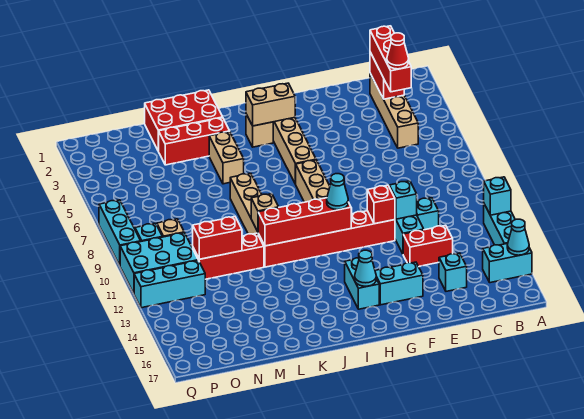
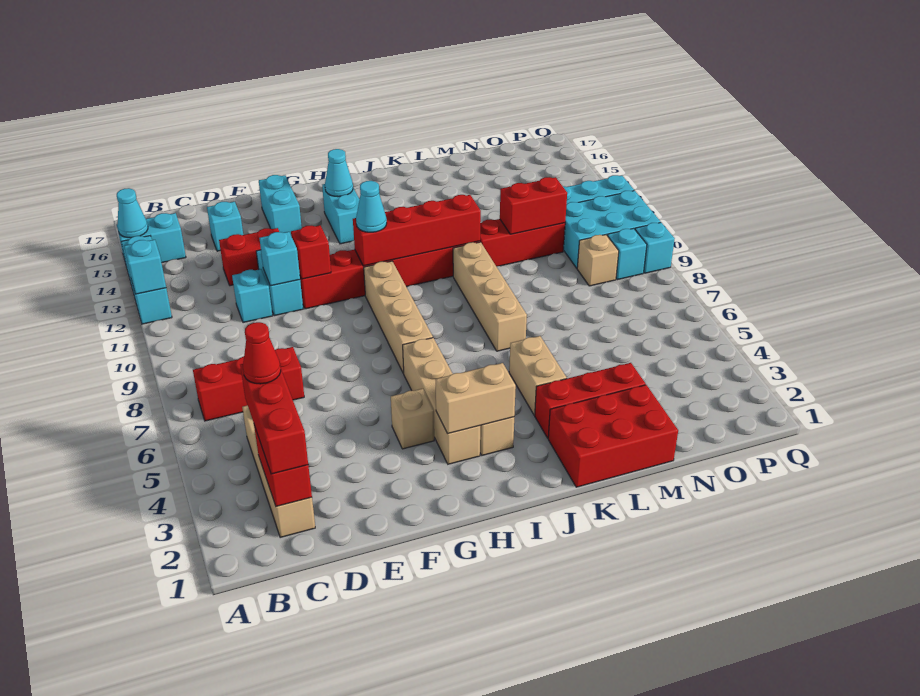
none -> red 1x3 brick [193,347,304,421]
cyan 1x2 brick [375,262,423,305] -> cyan 1x2 brick turned to [259,175,302,234]
tan 1x1 brick [251,194,279,232] -> tan 1x1 brick moved to [391,389,434,449]
cyan 1x3 brick [99,200,141,265] -> cyan 1x1 brick [635,223,675,273]

